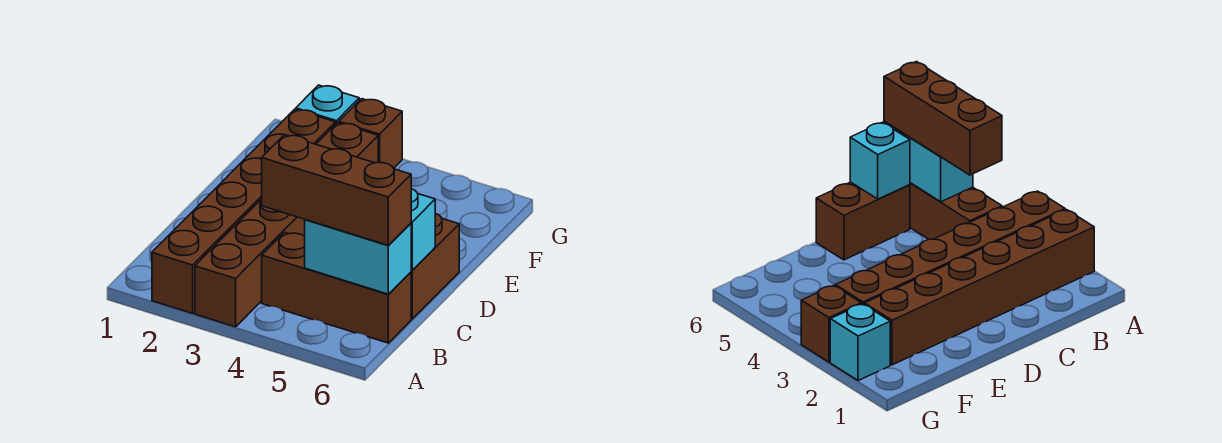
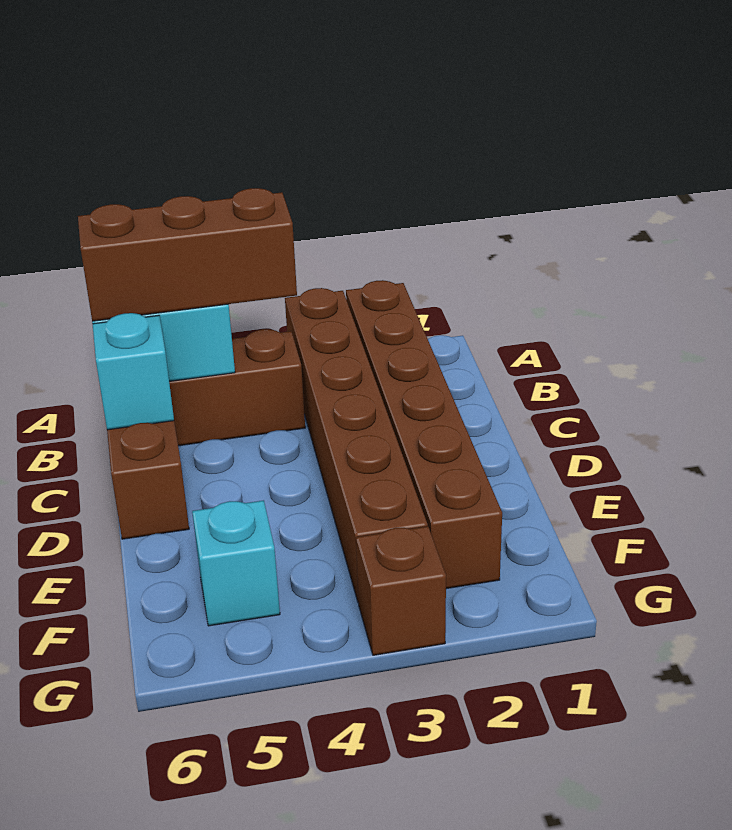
cyan 1x1 brick [296,85,359,125] -> cyan 1x1 brick moved to [192,500,280,626]

